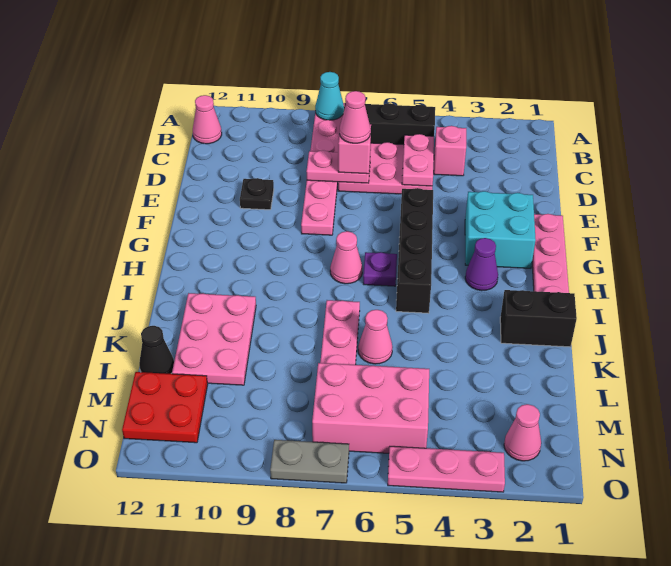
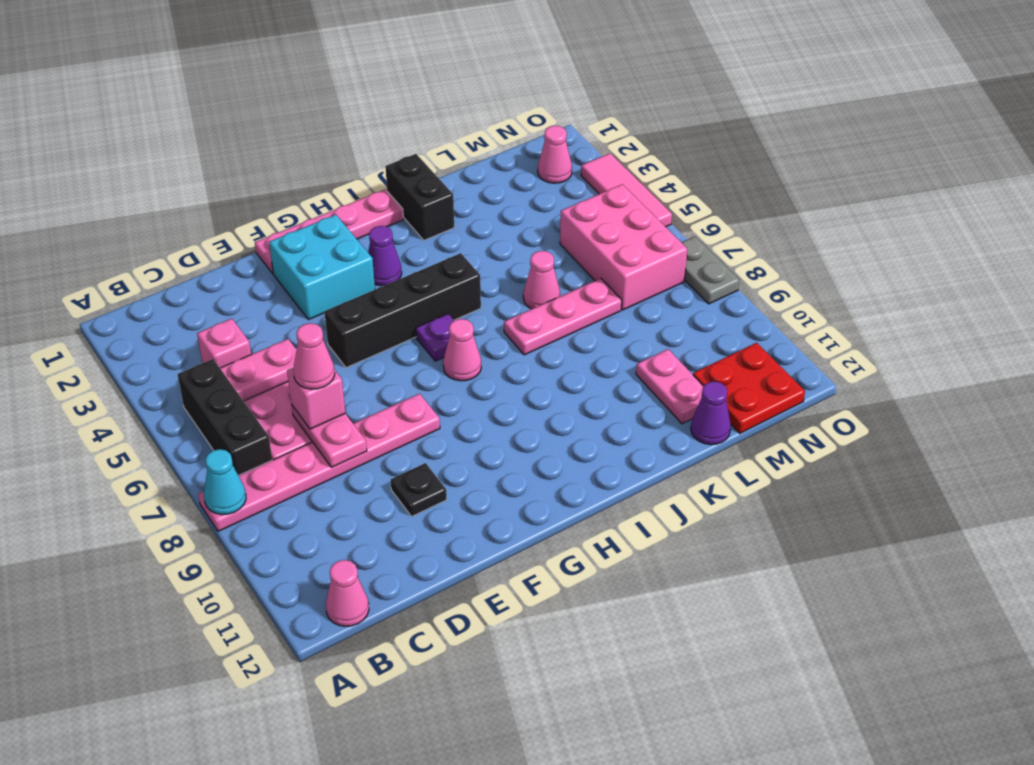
pink 2x3 plate [172,293,256,385] -> pink 1x2 plate [636,349,703,424]
black 1x1 cone [139,326,174,374] -> purple 1x1 cone [691,381,731,445]
pink 1x3 plate [388,446,505,492] -> pink 1x3 tile [581,153,672,227]

